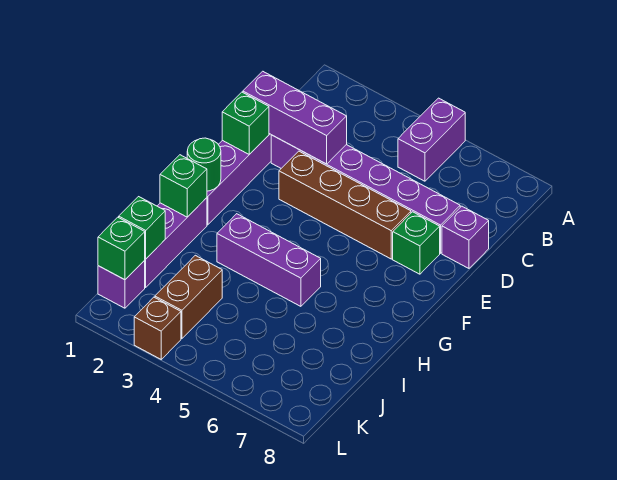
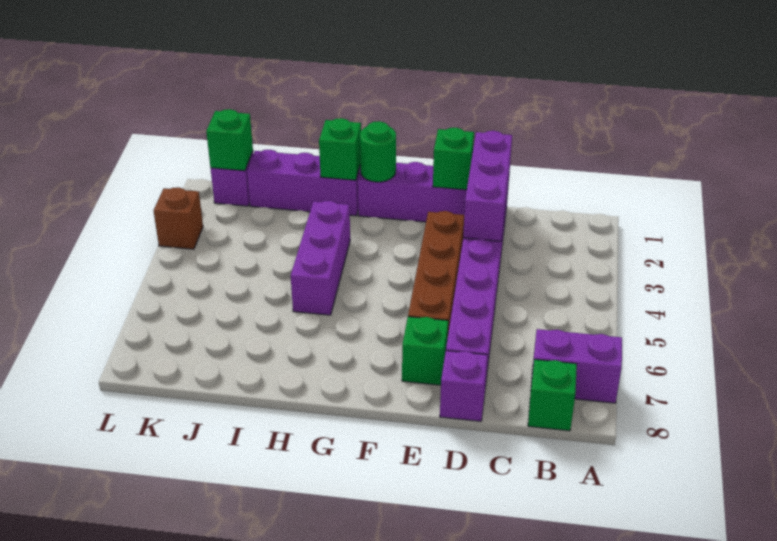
purple 1x2 brick [398,98,465,181] -> purple 1x2 brick moved to [531,329,622,403]
green 1x1 brick [119,197,165,259] -> green 1x1 brick moved to [528,359,577,431]
brown 1x2 brick [155,255,222,339] -> none

